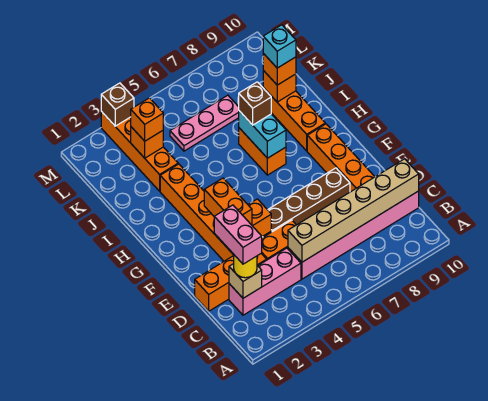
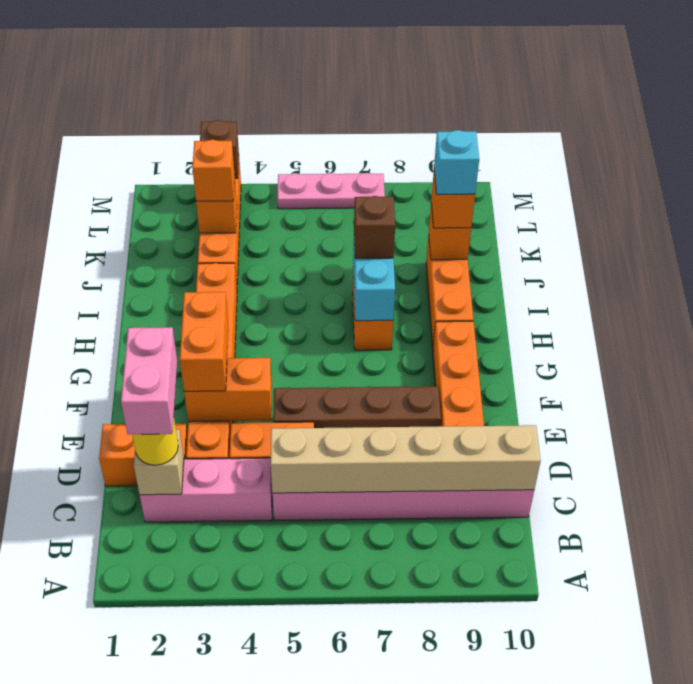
pink 1x3 plate [170,95,239,151] -> pink 1x3 plate moved to [278,173,385,209]

